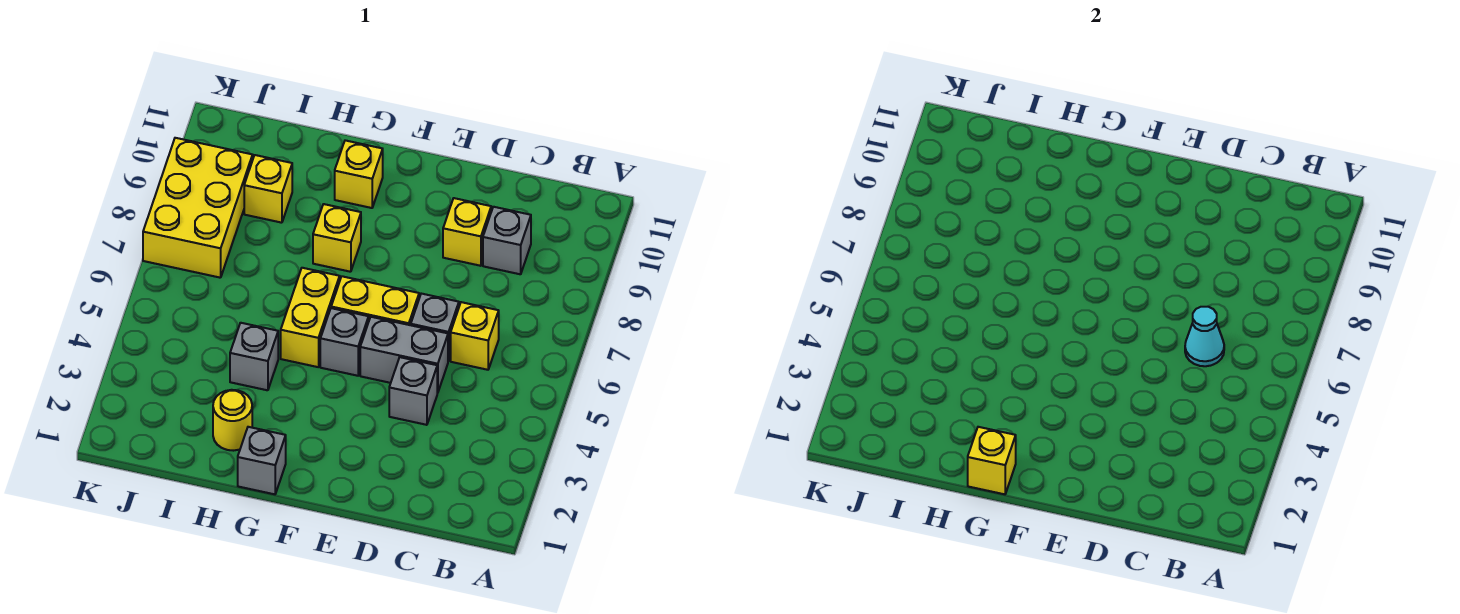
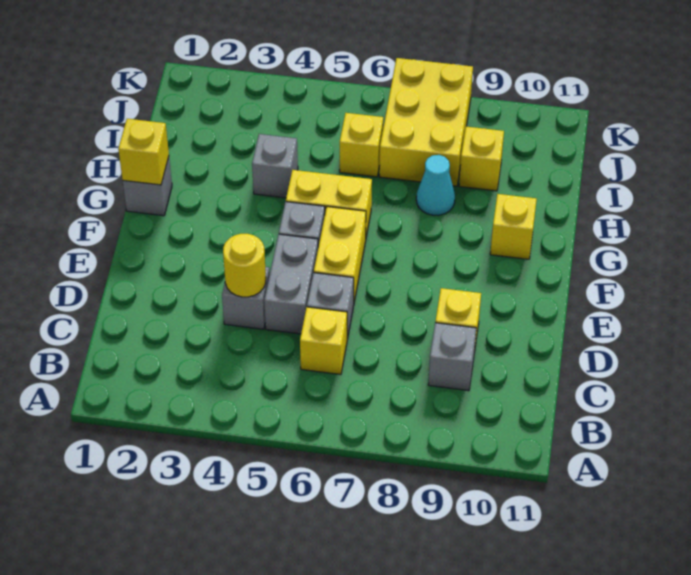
cyan 1x1 cone [1185,307,1224,366] -> cyan 1x1 cone moved to [416,155,455,215]
yellow 1x1 brick [313,204,361,272] -> yellow 1x1 brick moved to [340,113,383,177]
yellow 1x1 round brick [213,390,252,451] -> yellow 1x1 round brick moved to [223,234,266,297]
yellow 2x3 brick [143,138,253,278] -> yellow 2x3 brick turned to [379,58,473,186]

